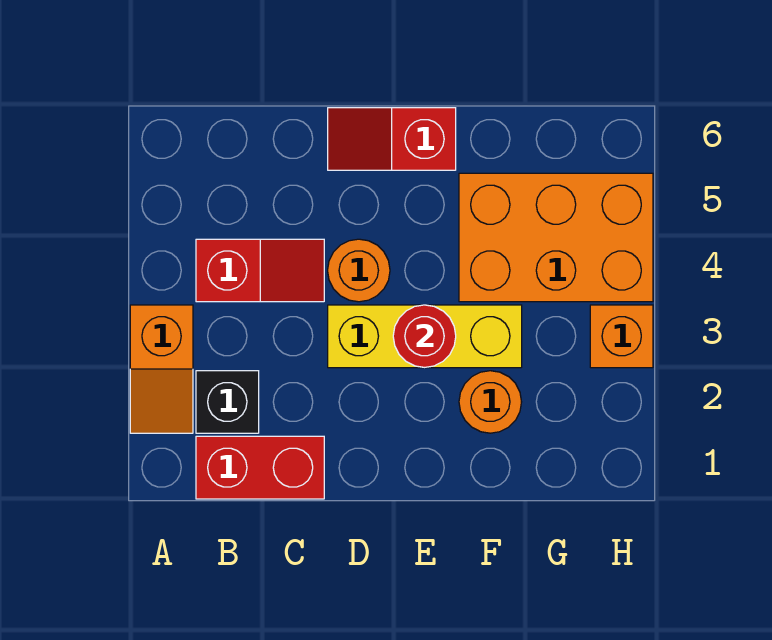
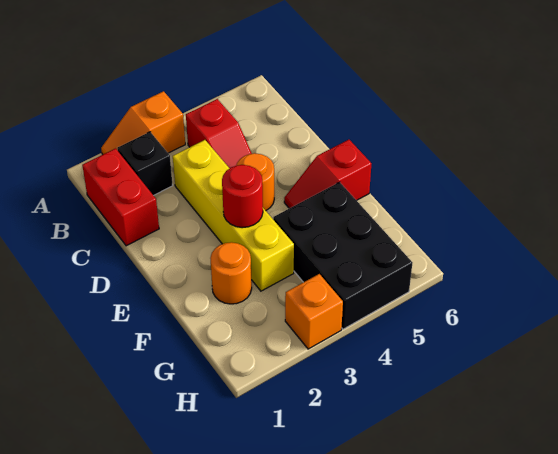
yellow 1x3 brick [328,305,522,368] -> yellow 1x4 brick [173,140,294,291]
red 1x2 slope [328,108,456,170] -> red 1x2 slope turned to [284,140,371,208]
orange 2x3 brick [459,173,653,302] -> black 2x3 brick [273,182,412,329]

